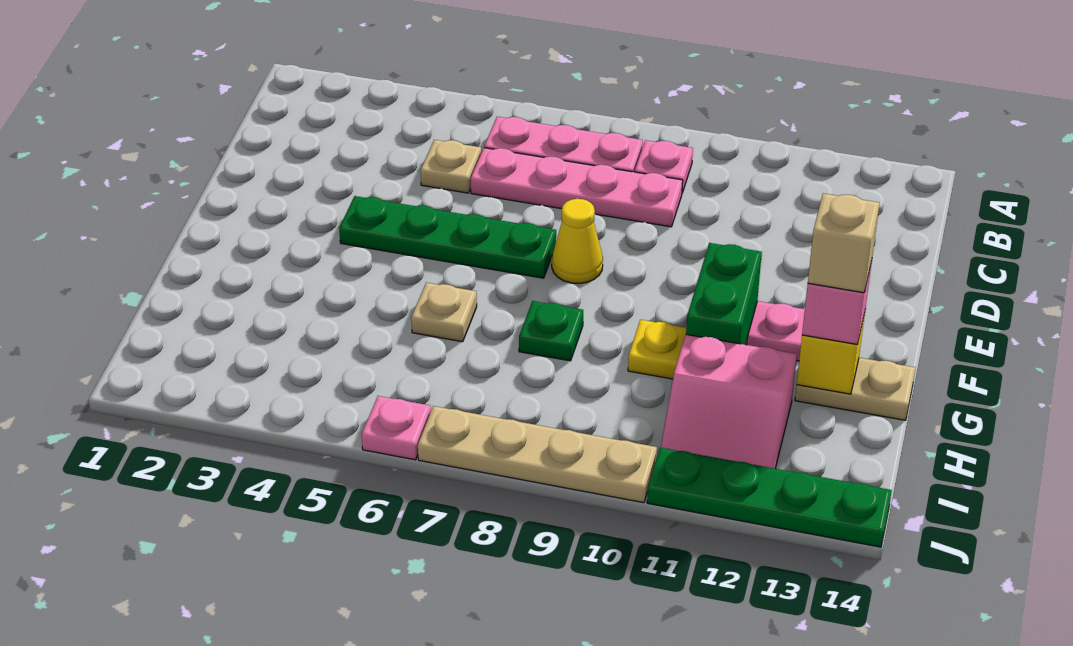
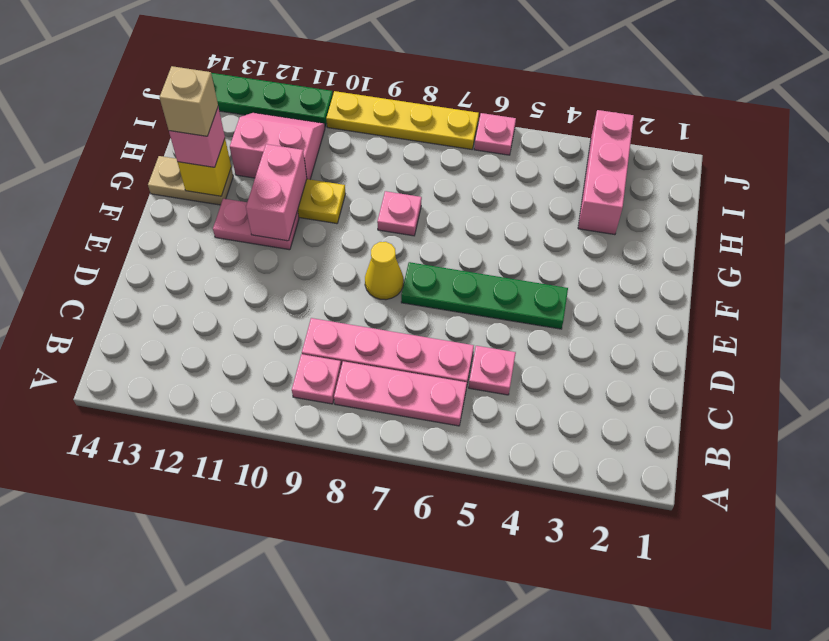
tan 1x1 plate [420,140,481,193] -> pink 1x1 plate [469,346,516,395]
green 1x2 brick [686,243,762,345] -> pink 1x2 brick [246,144,307,241]
tan 1x1 plate [411,283,477,342] -> none
green 1x1 plate [519,301,583,361] -> pink 1x1 plate [377,191,422,236]
none -> pink 1x3 brick [578,110,634,235]
tan 1x4 plate [418,406,657,503] -> yellow 1x4 plate [326,91,479,149]

